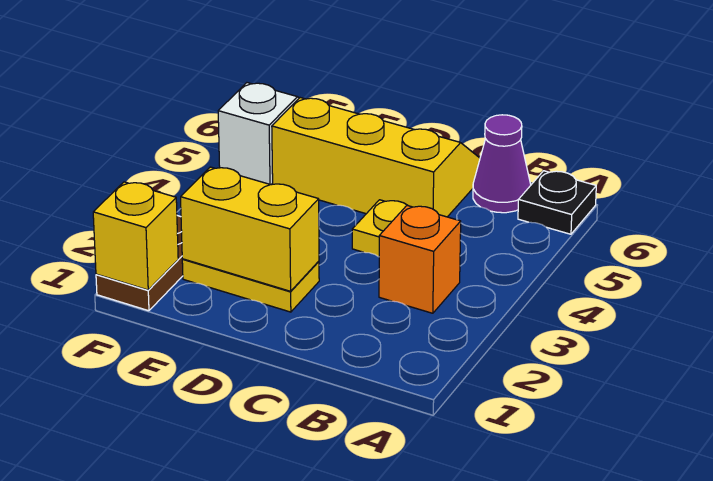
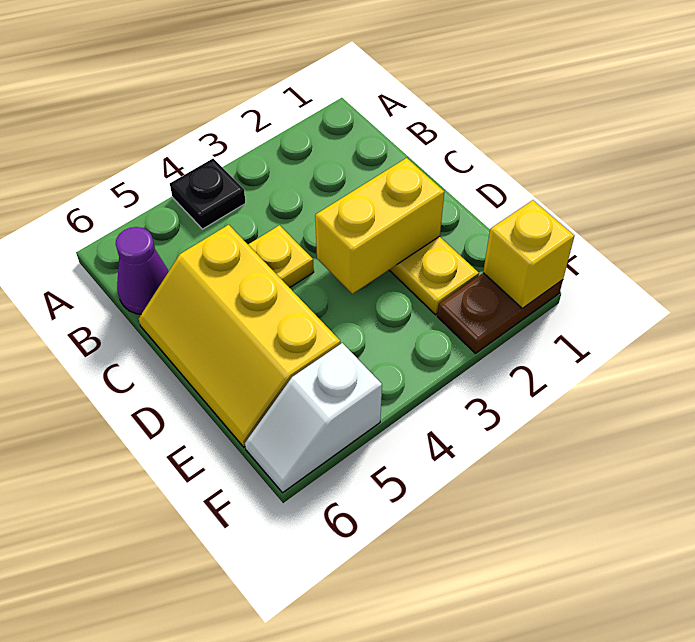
black 1x1 plate [518,171,596,234] -> black 1x1 plate moved to [170,159,246,229]
orange 1x1 brick [379,205,461,313] -> none
yellow 1x2 brick [181,167,319,291] -> yellow 1x2 brick turned to [315,158,444,294]

